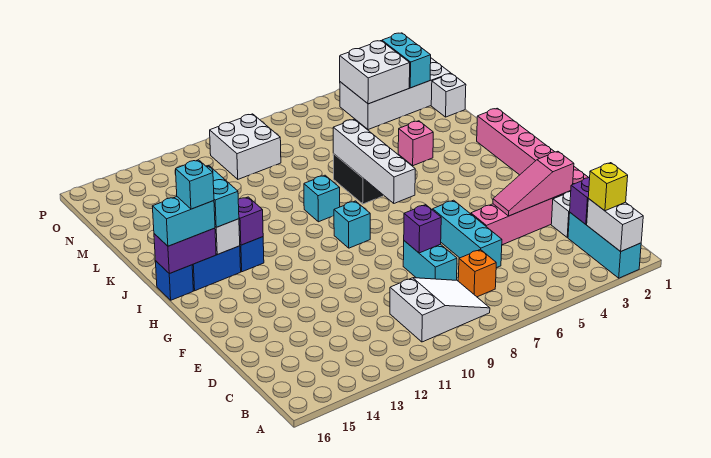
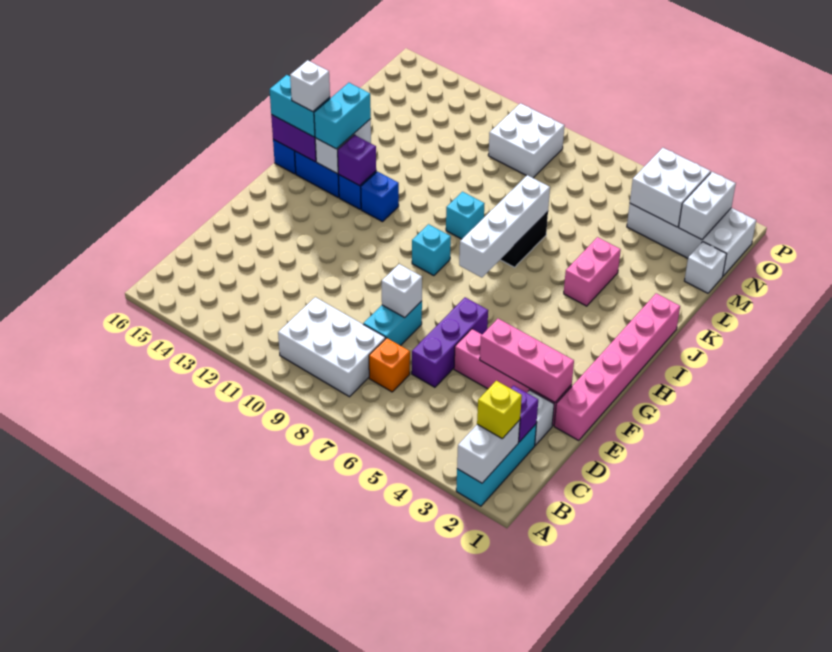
white 2x3 slope [390,278,490,342] -> white 2x3 brick [278,297,385,397]
cyan 1x3 brick [433,200,502,268] -> purple 1x3 brick [412,297,488,387]
pink 1x3 slope [493,151,574,216] -> pink 1x3 brick [480,319,574,402]
purple 1x1 brick [404,205,441,253] -> white 1x1 brick [382,264,422,317]
none -> blue 1x1 brick [361,171,399,222]
cyan 1x1 brick [176,160,214,209] -> white 1x1 brick [290,60,330,112]
pink 1x1 brick [398,121,433,166] -> pink 1x2 brick [564,237,621,306]
cyan 1x2 brick [382,33,431,88] -> white 1x2 brick [679,172,736,240]

